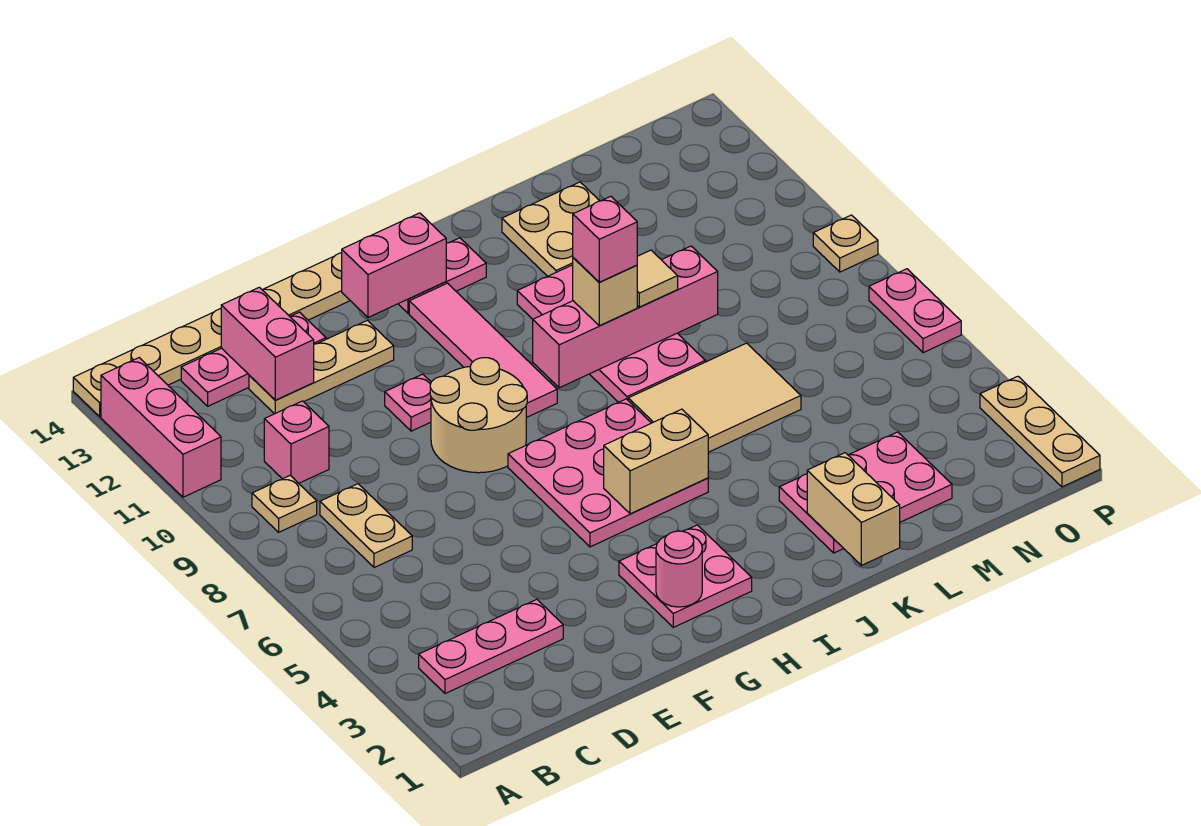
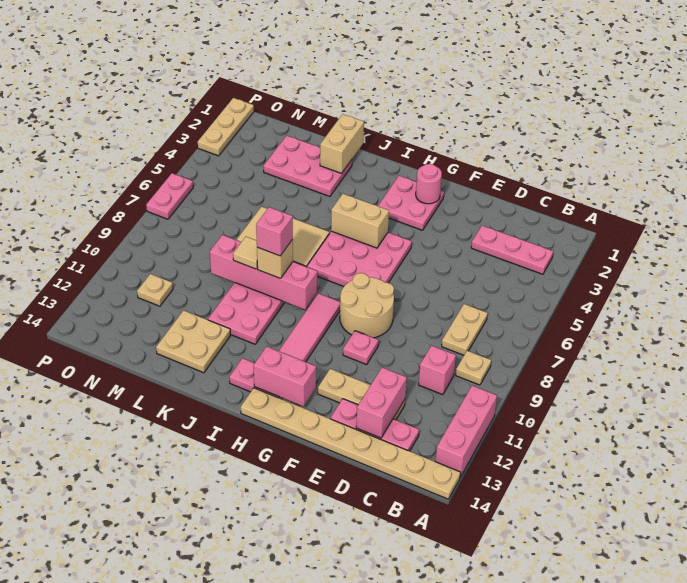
tan 1x1 plate [813,215,878,272] -> tan 1x1 plate moved to [137,274,173,306]

